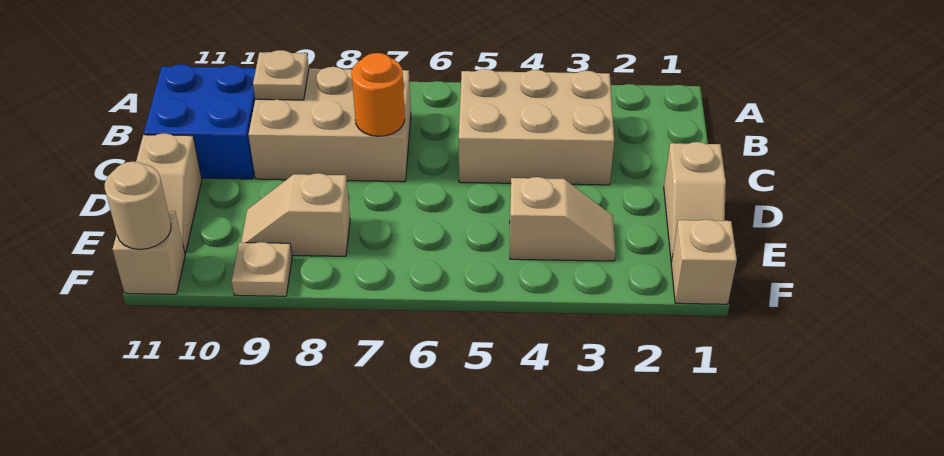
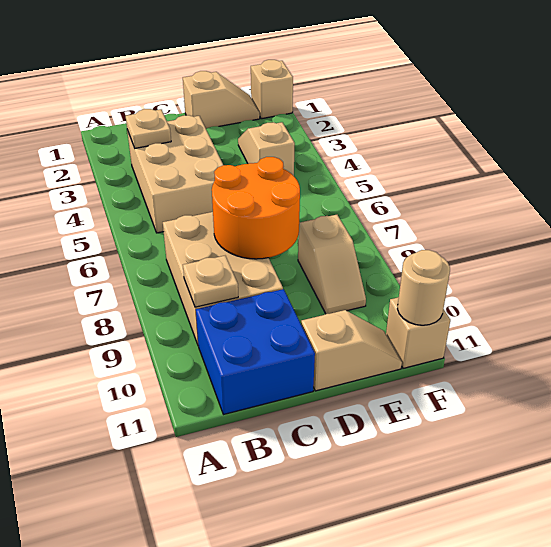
orange 1x1 round brick [352,53,405,136] -> orange 2x2 round brick [212,157,300,259]
tan 1x1 plate [232,242,292,296] -> tan 1x1 plate moved to [126,109,171,148]

